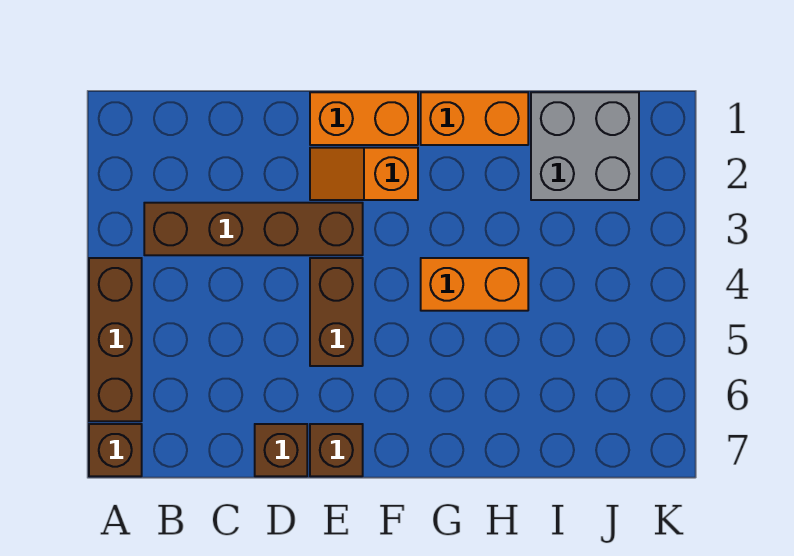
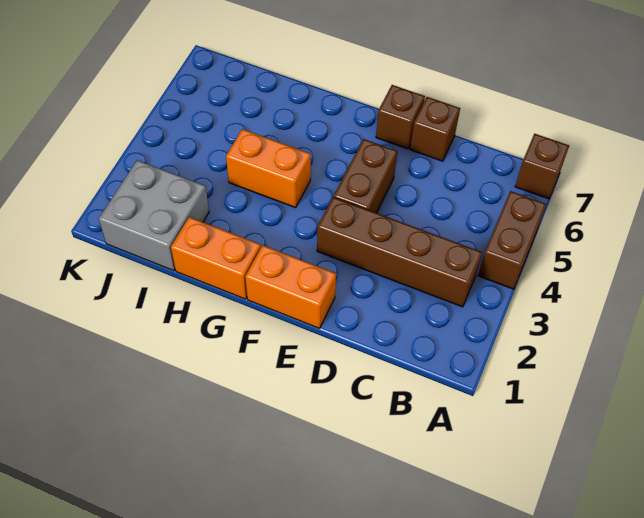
brown 1x3 brick [89,258,142,421] -> brown 1x2 brick [478,191,546,289]
orange 1x2 slope [310,148,418,200] -> none

